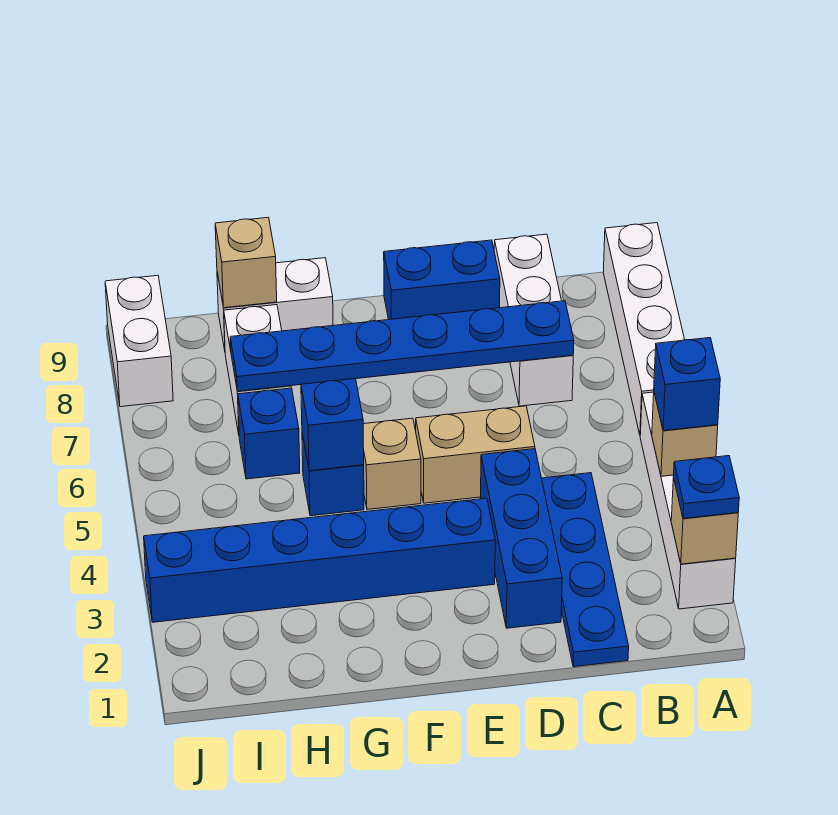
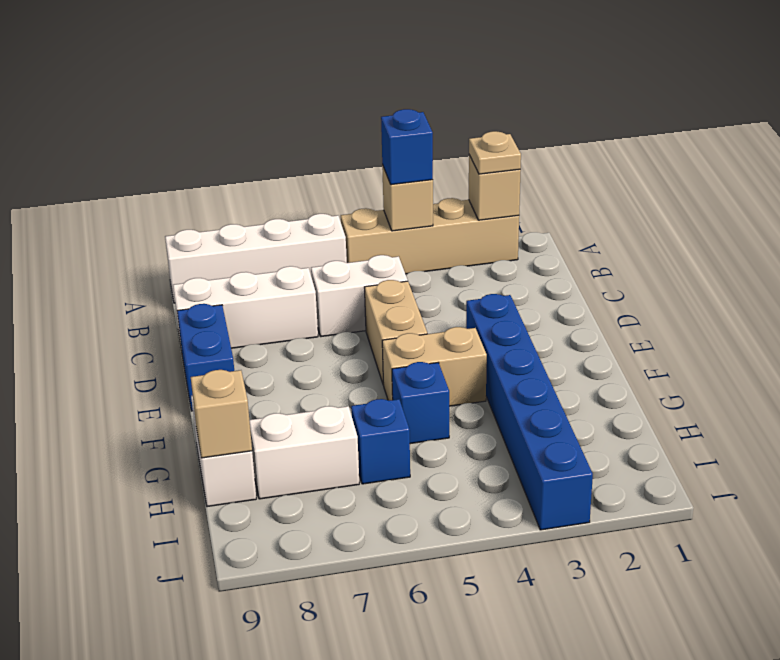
white 1x4 brick [640,392,736,609] -> tan 1x4 brick [341,198,519,274]
blue 1x1 plate [674,456,739,519] -> tan 1x1 plate [469,131,521,174]
blue 1x4 plate [542,473,629,667] -> none
blue 1x6 plate [230,301,574,391] -> none
blue 1x3 brick [481,449,562,628] -> none
tan 1x1 brick [363,418,421,510] -> tan 1x2 brick [382,327,487,406]
blue 1x1 brick [301,379,364,471] -> none
white 1x2 brick [105,275,173,407] -> white 1x2 brick moved to [311,255,408,337]

